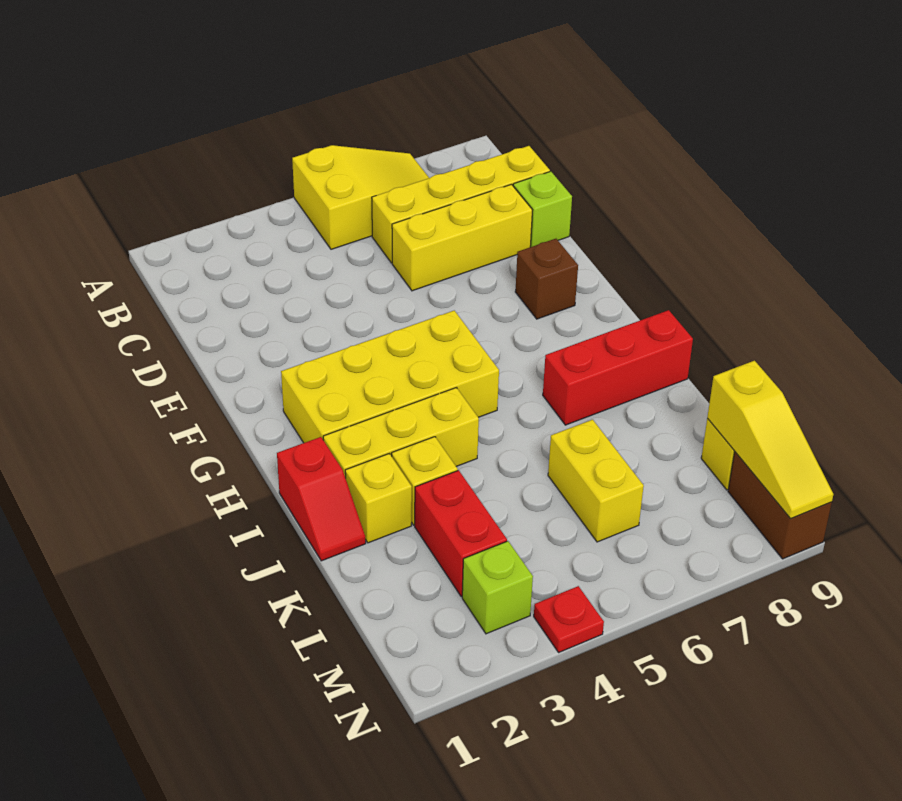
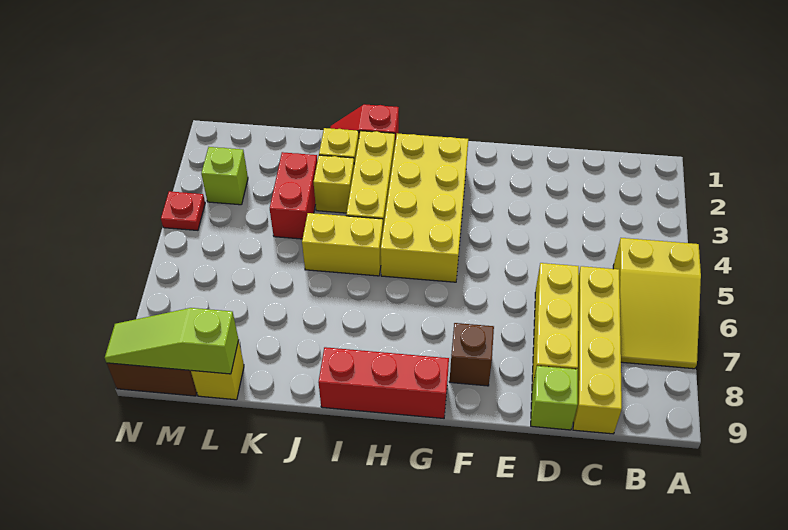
red 1x3 brick [543,310,693,425] -> red 1x3 brick turned to [318,347,449,418]
red 1x2 brick [415,470,507,597] -> red 1x2 brick turned to [270,152,317,239]
yellow 1x2 brick [548,420,644,542] -> yellow 1x2 brick moved to [302,213,383,276]
yellow 1x3 slope [707,361,833,518] -> lime 1x3 slope [105,308,239,374]

